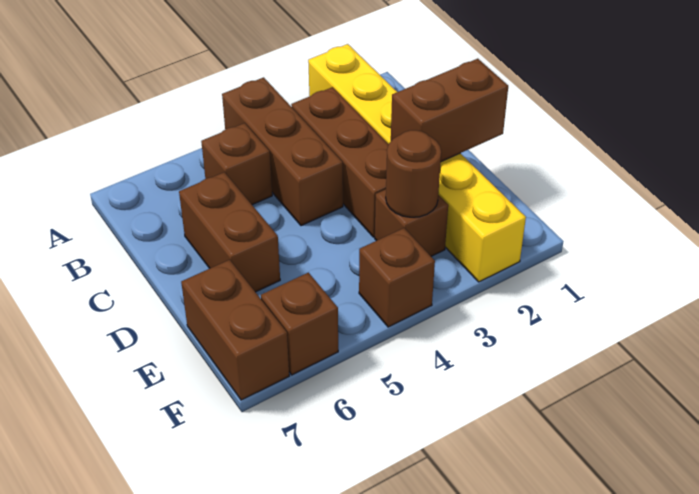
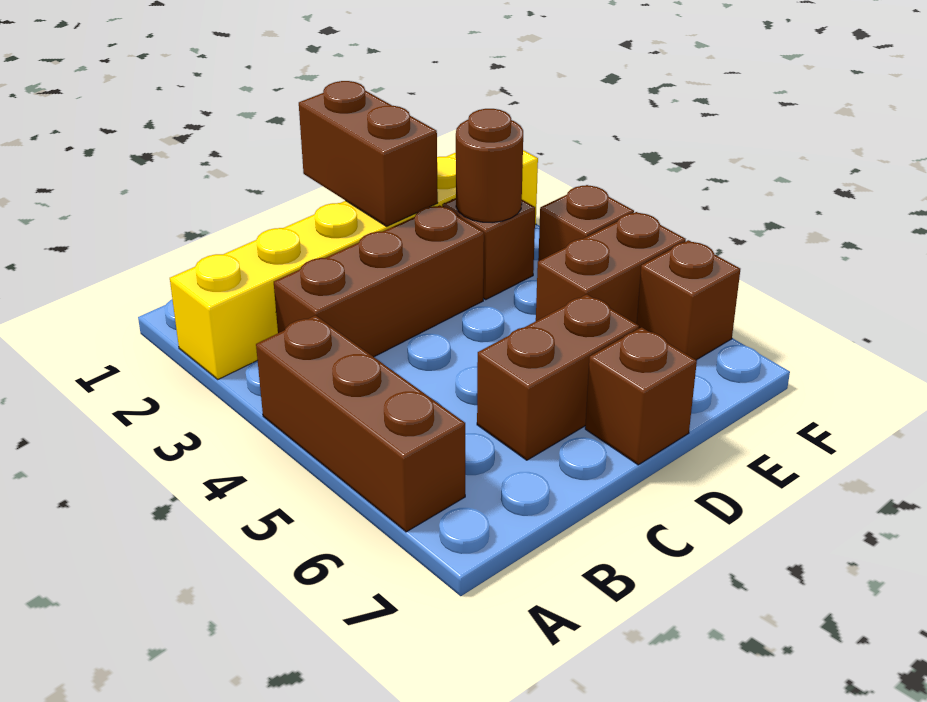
brown 1x3 brick [222,77,343,226] -> brown 1x3 brick turned to [256,315,465,532]
brown 1x1 brick [201,123,272,205] -> brown 1x1 brick moved to [585,327,697,465]
brown 1x2 brick [181,260,289,400] -> brown 1x2 brick moved to [536,212,686,324]

